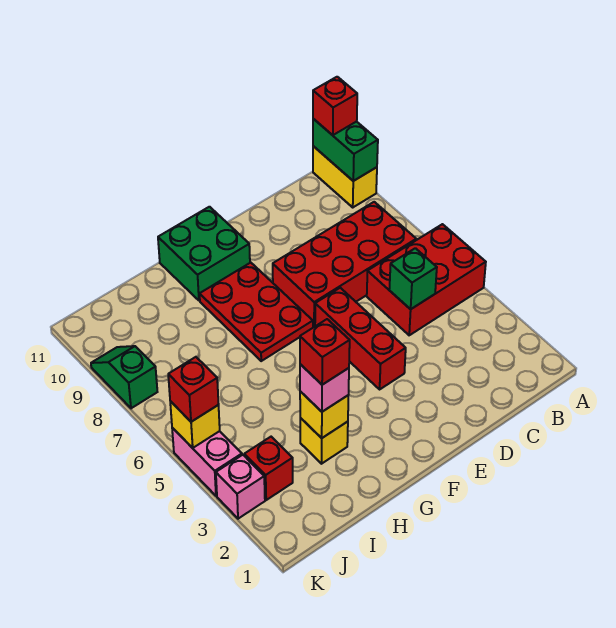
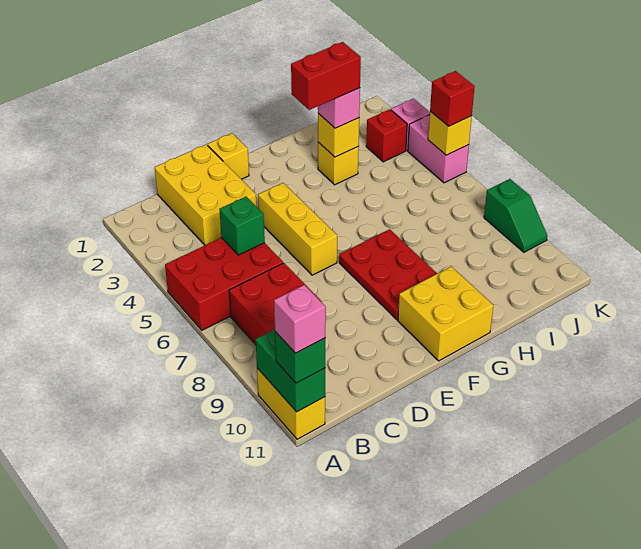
red 1x1 brick [313,77,357,135] -> green 1x1 brick [275,332,325,383]
none -> pink 1x1 brick [274,285,326,353]
red 2x4 brick [273,202,416,327] -> red 2x2 brick [229,263,322,345]
none -> yellow 2x3 brick [155,145,257,245]
none -> yellow 1x1 brick [208,133,249,179]
red 1x3 brick [315,288,406,389] -> yellow 1x3 brick [258,183,337,275]
green 2x2 brick [158,207,250,301] -> yellow 2x2 brick [398,266,494,361]
red 1x1 brick [300,319,350,385] -> red 1x2 brick [291,42,361,110]

